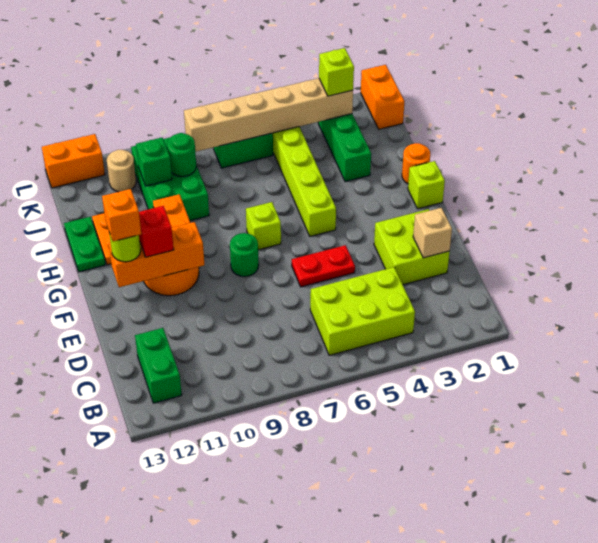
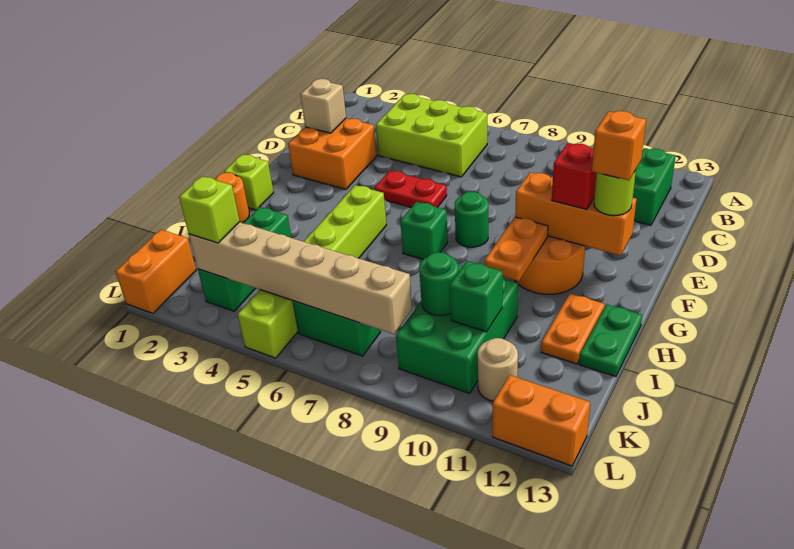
lime 2x2 brick [374,209,450,285] -> orange 2x2 brick [288,118,376,189]
lime 1x1 brick [246,202,281,250] -> green 1x1 brick [400,202,448,260]

